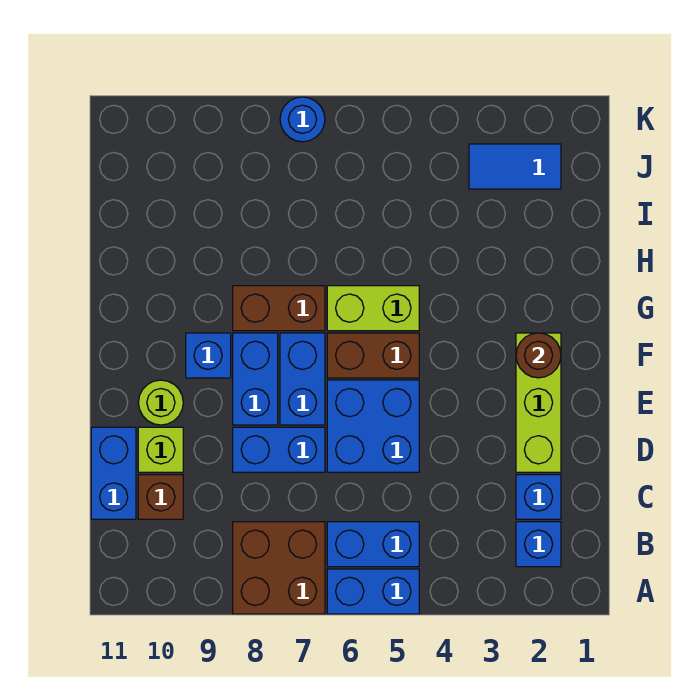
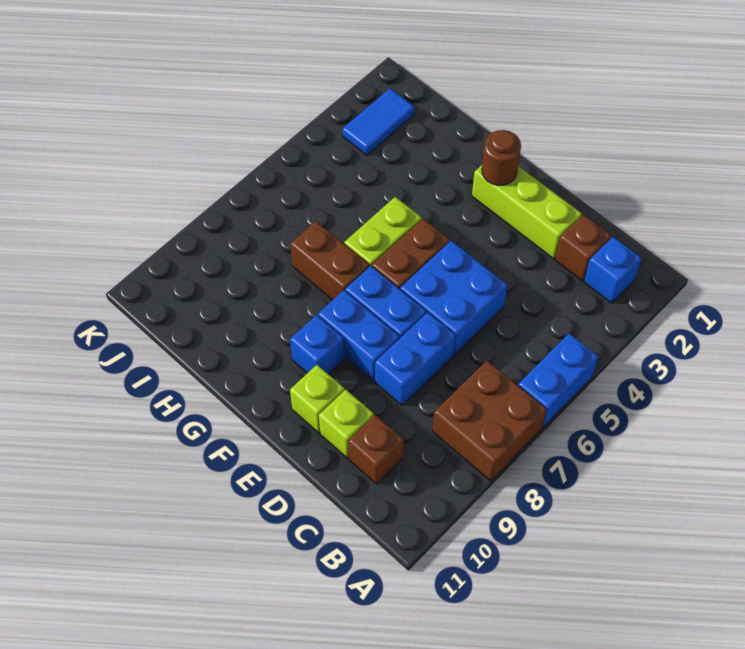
blue 1x2 brick [327,522,419,567] -> none
blue 1x1 brick [516,475,561,519] -> brown 1x1 brick [555,215,611,281]
blue 1x2 brick [91,427,136,519] -> none
lime 1x1 round brick [138,380,183,425] -> lime 1x1 brick [290,365,344,433]
brown 1x2 brick [233,286,325,331] -> brown 1x2 brick turned to [290,221,369,300]
blue 1x1 round brick [280,97,325,142] -> none

